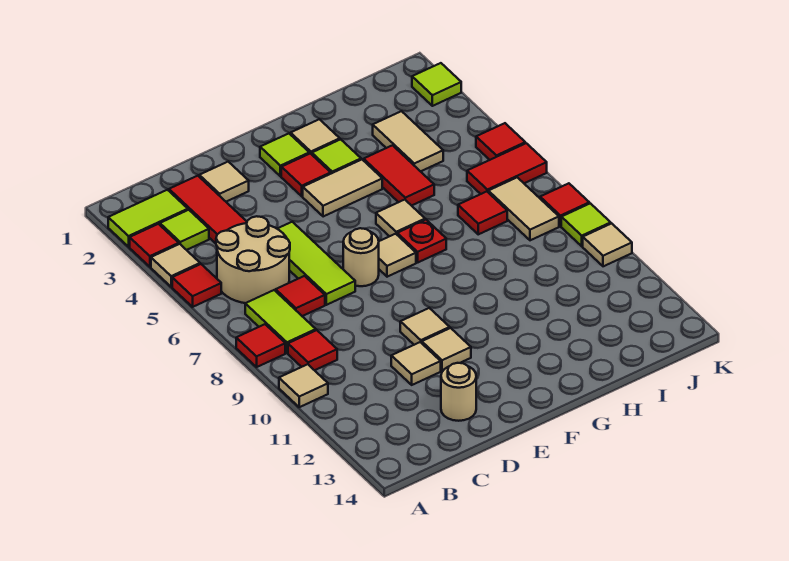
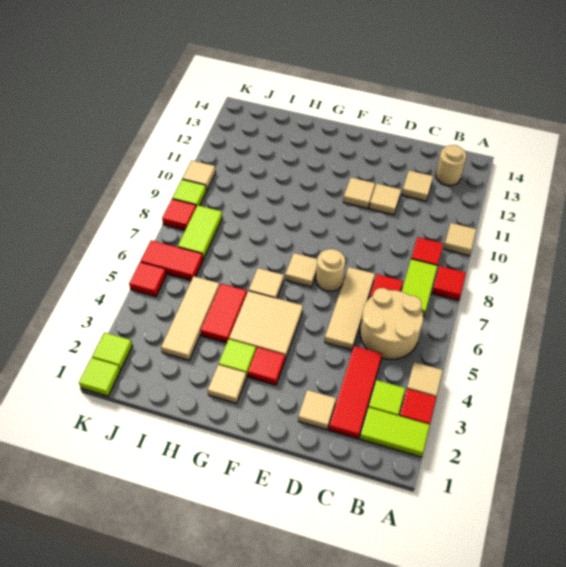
red 1x1 tile [172,264,221,307] -> none
lime 1x3 tile [277,222,355,305] -> tan 1x3 tile [325,267,375,350]
tan 1x1 round brick [441,363,476,421] -> tan 1x1 round brick moved to [436,145,466,186]
tan 1x1 tile [400,308,450,345] -> tan 1x1 tile moved to [402,171,433,201]
lime 1x1 tile [260,134,309,176] -> lime 1x1 tile moved to [79,358,120,396]
tan 1x2 tile [303,160,382,217] -> tan 2x2 tile [229,291,303,359]
red 1x1 plate [397,220,446,262] -> none
tan 1x2 tile [373,111,443,172] -> tan 1x3 tile [161,276,220,360]
red 1x1 tile [458,192,507,234] -> none
tan 1x2 tile [488,177,559,240] -> lime 1x2 tile [178,205,222,259]

